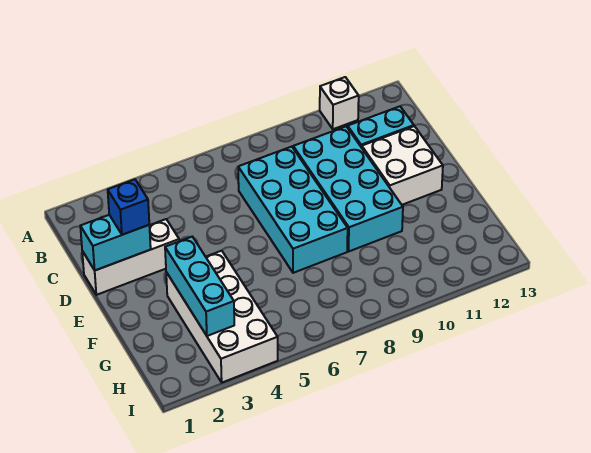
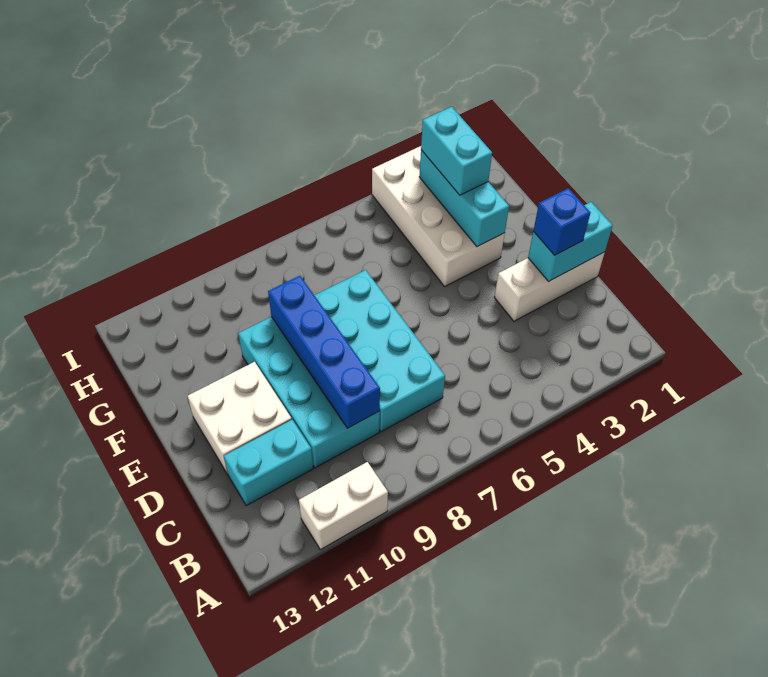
white 1x1 brick [320,77,359,129] -> white 1x2 brick [299,462,388,550]
none -> blue 1x4 brick [268,276,380,428]
none -> cyan 1x2 brick [421,107,492,195]

